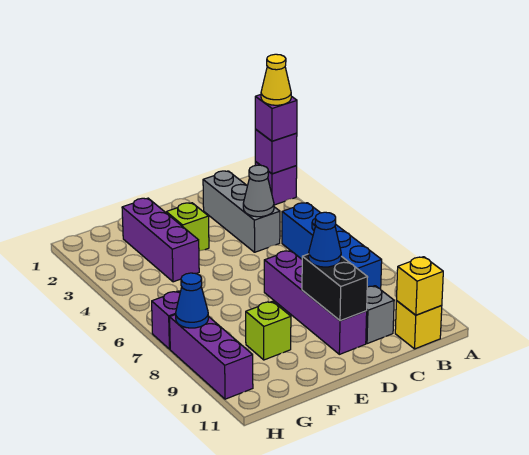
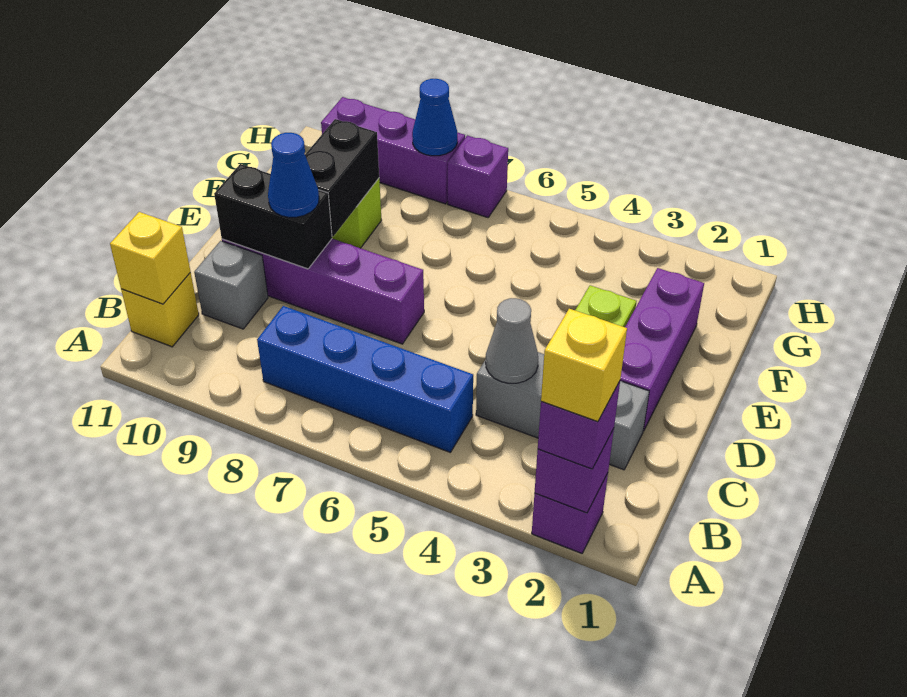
yellow 1x1 cone [261,54,291,105] -> yellow 1x1 brick [541,309,627,422]
none -> black 1x2 brick [305,119,379,236]
purple 1x3 brick [122,198,199,282] -> purple 1x3 brick turned to [620,268,704,431]

